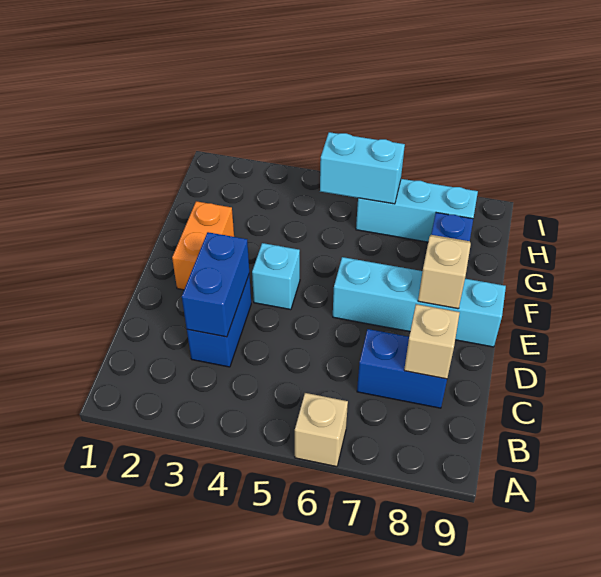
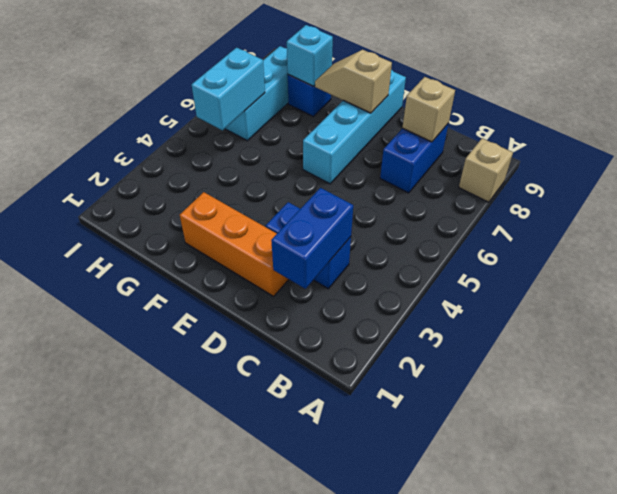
tan 1x1 brick [295,393,348,467] -> tan 1x1 brick moved to [459,138,513,202]
blue 1x2 brick [182,232,249,337] -> blue 1x2 brick turned to [271,188,353,289]
orange 1x2 brick [172,201,234,290] -> orange 1x3 brick [180,192,289,296]
cyan 1x1 brick [252,243,300,310] -> cyan 1x1 brick moved to [287,25,333,86]

